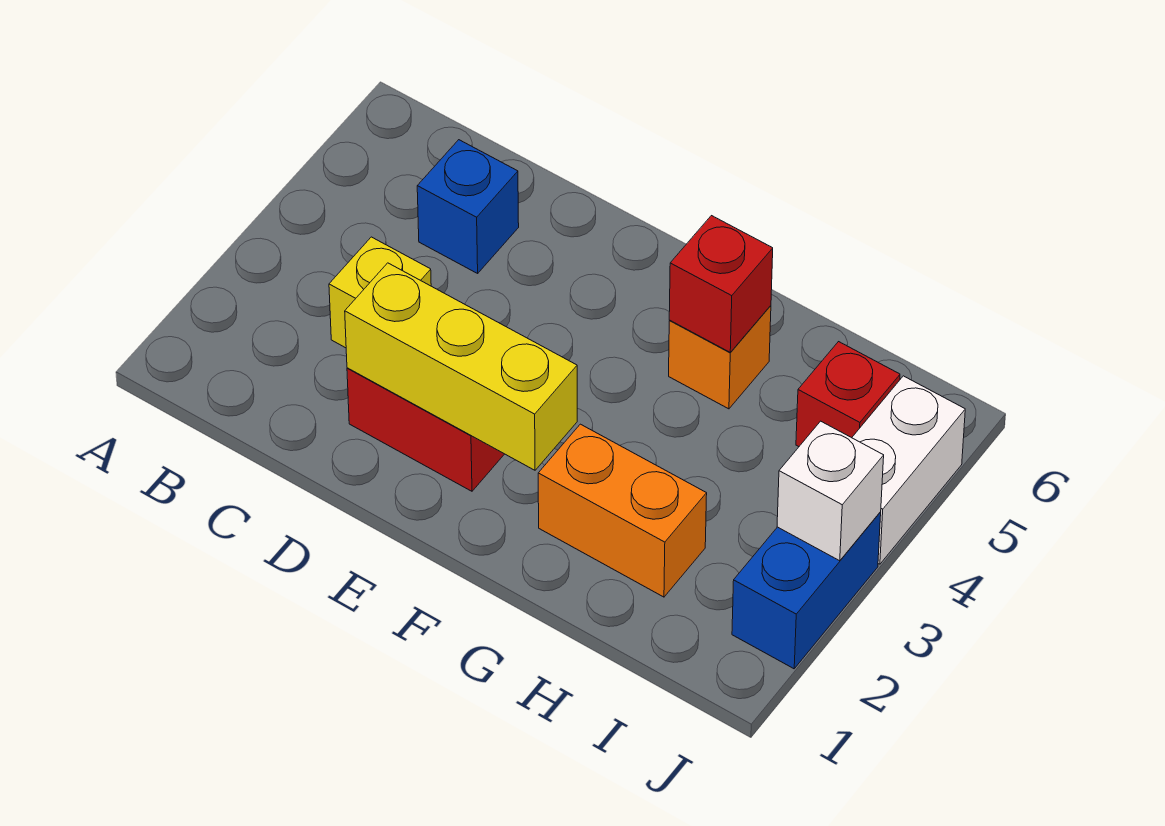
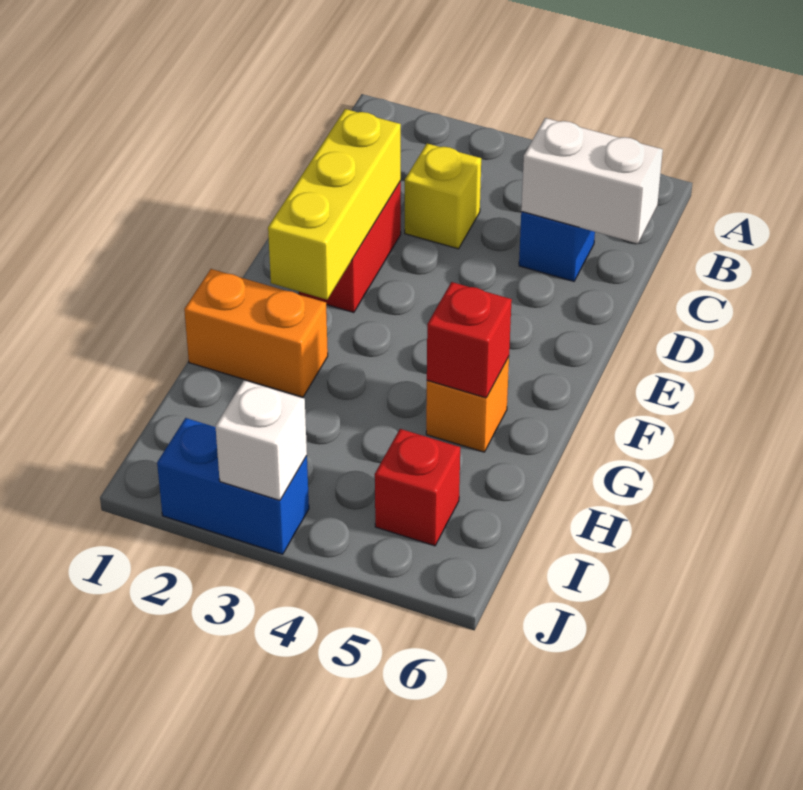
orange 1x2 brick [538,424,707,597] -> orange 1x2 brick turned to [184,269,328,397]
white 1x2 brick [852,376,965,564] -> white 1x2 brick moved to [521,118,663,244]

